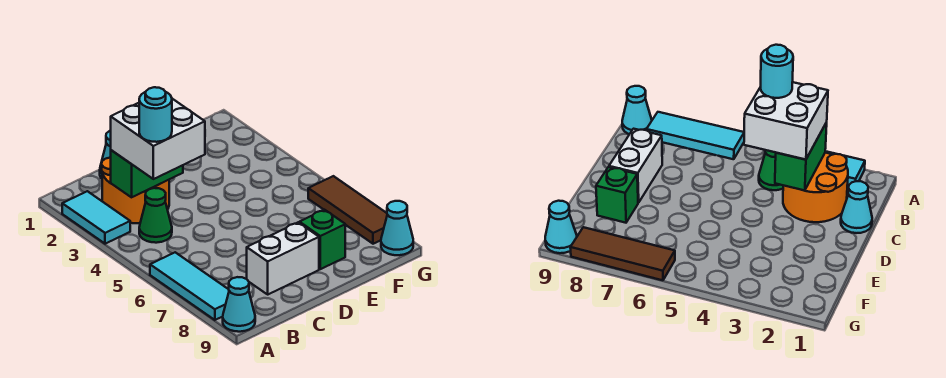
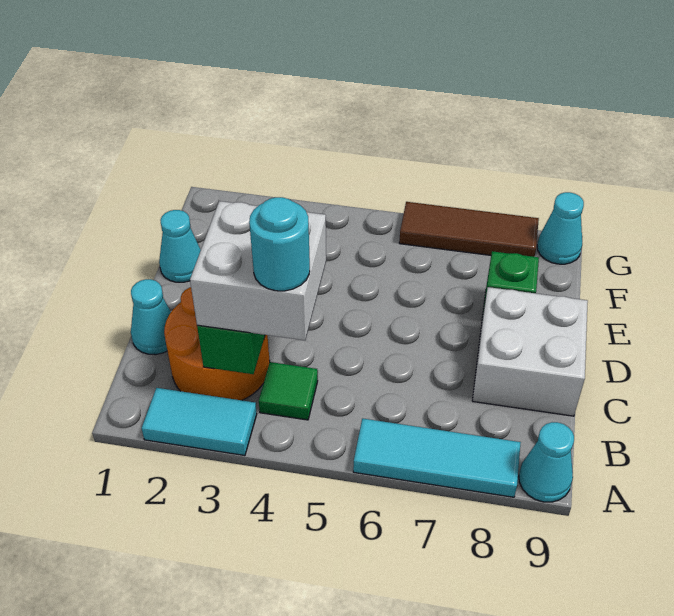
green 1x1 cone [139,188,172,243] -> green 1x1 tile [259,362,318,420]
white 1x2 brick [247,222,319,294] -> white 2x2 brick [472,287,588,416]
none -> cyan 1x1 cone [159,210,201,282]

